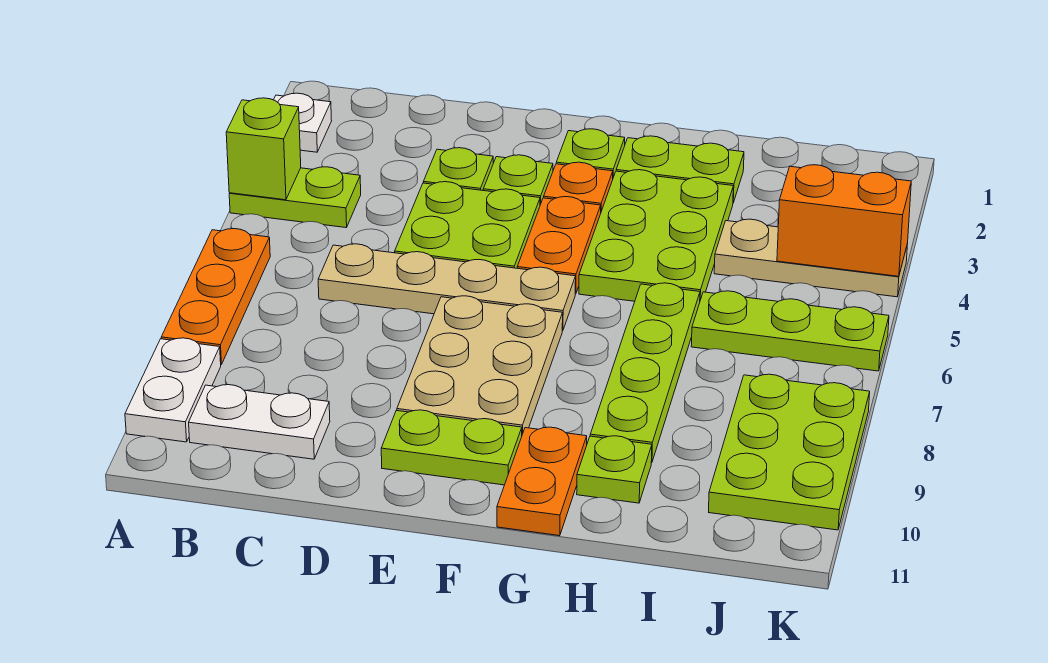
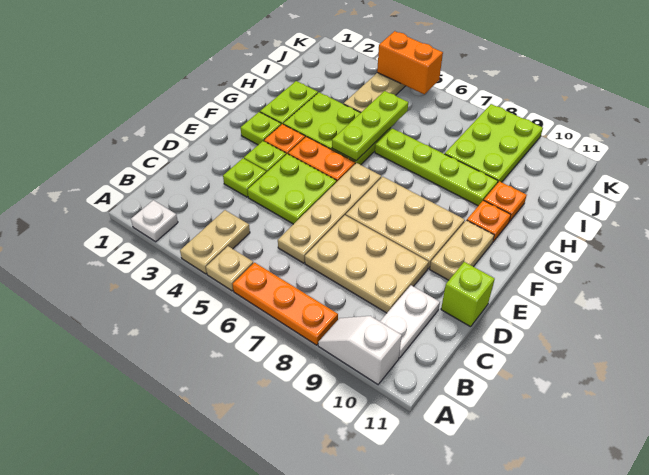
lime 1x2 plate [229,167,361,228] -> tan 1x2 plate [180,210,250,274]
lime 1x1 brick [226,98,301,200] -> lime 1x1 brick moved to [441,262,495,327]
none -> tan 1x1 plate [206,246,253,291]
white 1x2 plate [125,338,221,442] -> white 1x2 slope [318,316,402,384]
none -> tan 2x3 plate [305,215,429,313]
lime 1x2 plate [381,410,522,485] -> tan 1x2 plate [430,220,494,280]
orange 1x2 plate [497,427,587,536] -> orange 1x1 plate [467,200,511,242]
lime 1x1 plate [577,436,652,503] -> orange 1x1 plate [484,181,527,222]
lime 1x3 plate [691,291,889,371] -> lime 1x3 plate moved to [332,91,408,161]
orange 1x2 brick [777,165,911,276] -> orange 1x2 brick turned to [377,31,443,94]
lime 2x3 plate [709,374,870,530] -> lime 2x3 plate turned to [445,104,543,182]

